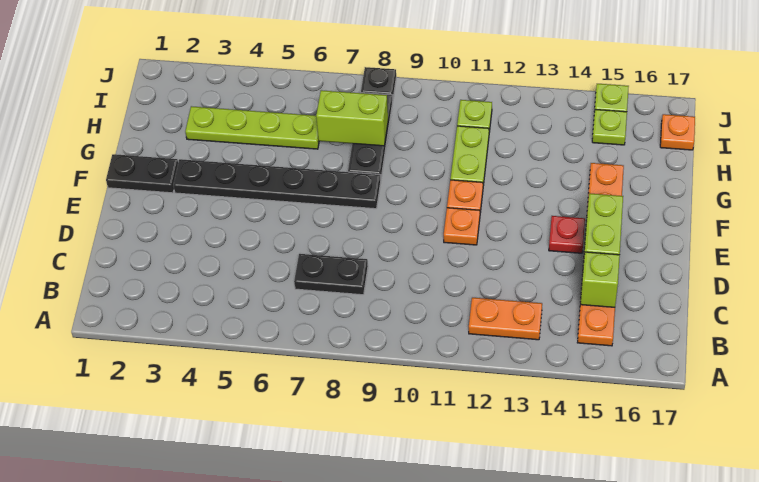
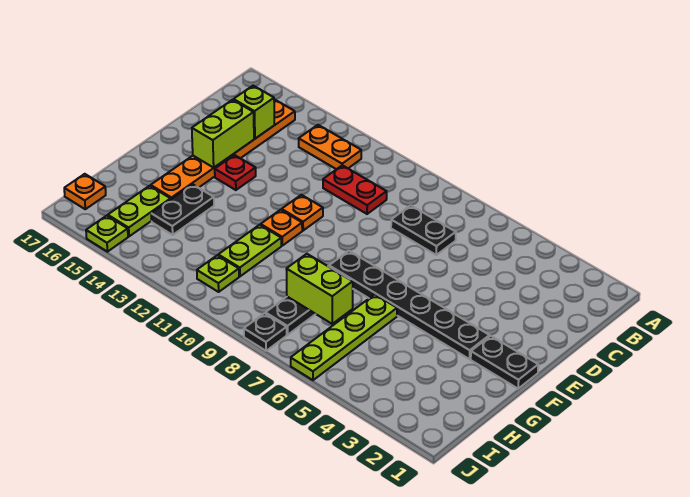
none -> red 1x2 plate [323,165,387,214]
none -> black 1x2 plate [151,184,214,235]
lime 1x4 plate [185,106,319,149] -> lime 1x4 plate turned to [291,294,397,380]
lime 1x1 plate [592,109,627,145] -> lime 1x2 plate [108,186,171,236]

